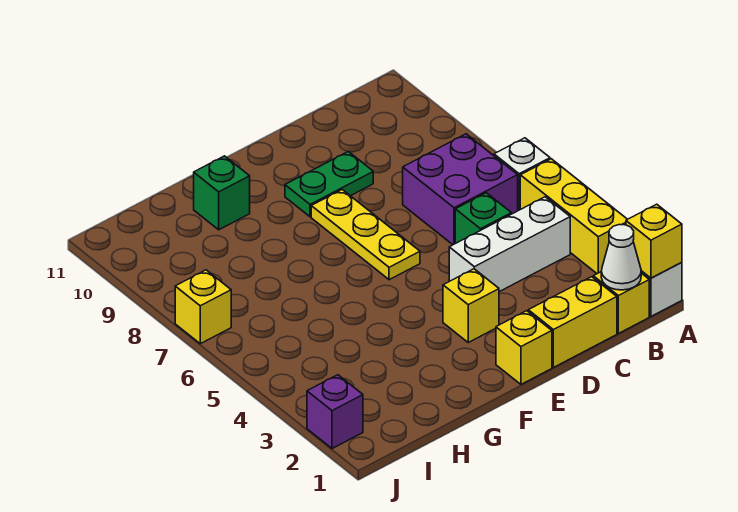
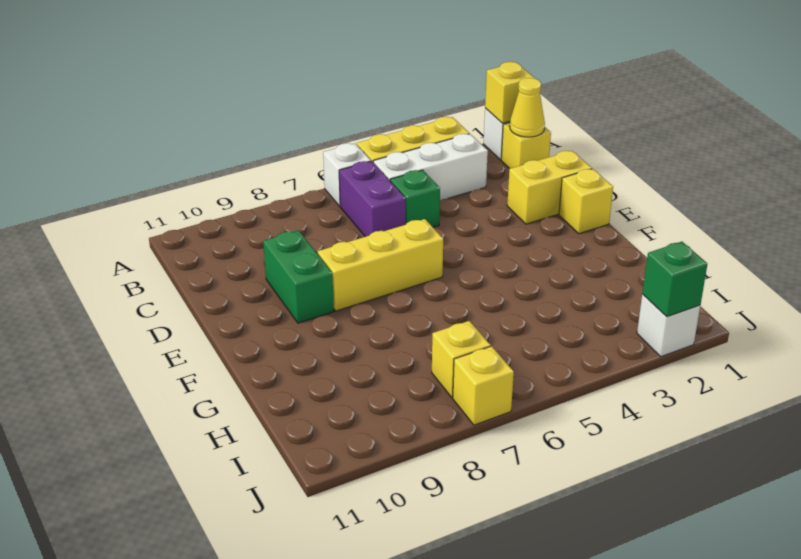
white 1x1 cone [601,225,641,290] -> yellow 1x1 cone [510,78,545,137]
white 1x3 brick [449,197,570,292] -> white 1x3 brick turned to [373,134,488,200]
purple 2x2 brick [403,134,518,245] -> purple 1x2 brick [339,161,406,237]
yellow 1x2 brick [528,277,617,367] -> yellow 1x2 brick turned to [507,151,592,224]
green 1x2 plate [285,152,373,217] -> green 1x2 brick [263,230,334,323]
yellow 1x1 brick [443,269,499,342] -> yellow 1x1 brick moved to [432,321,490,398]
yellow 1x3 plate [311,190,420,280] -> yellow 1x3 brick [317,219,443,311]
green 1x1 brick [194,156,250,230] -> green 1x1 brick moved to [642,242,707,317]
purple 1x1 brick [307,375,363,449] -> white 1x1 brick [637,295,700,357]

